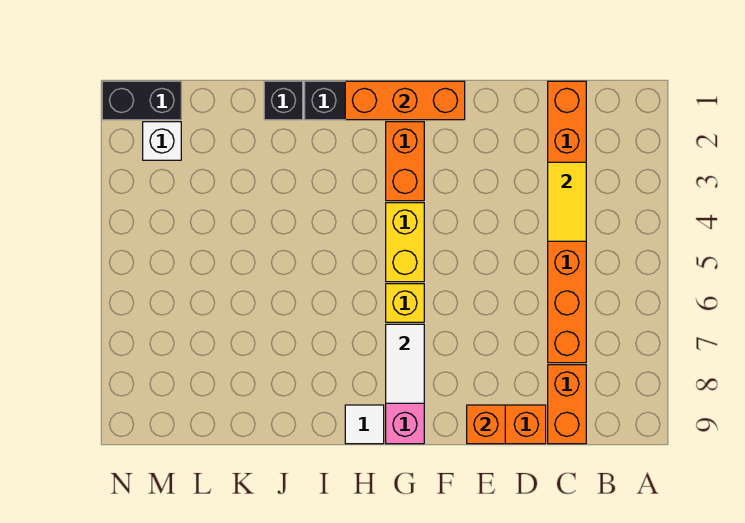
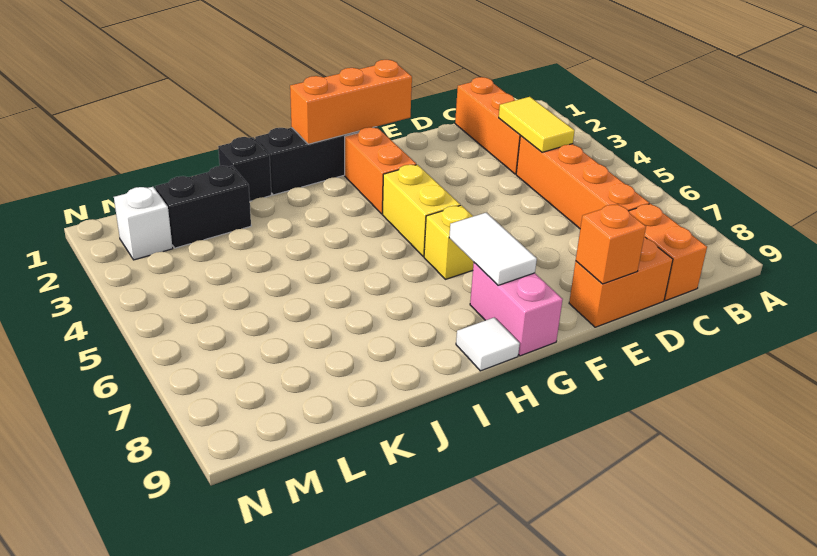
black 1x2 brick [102,81,181,120] -> black 1x2 brick moved to [155,166,251,248]

